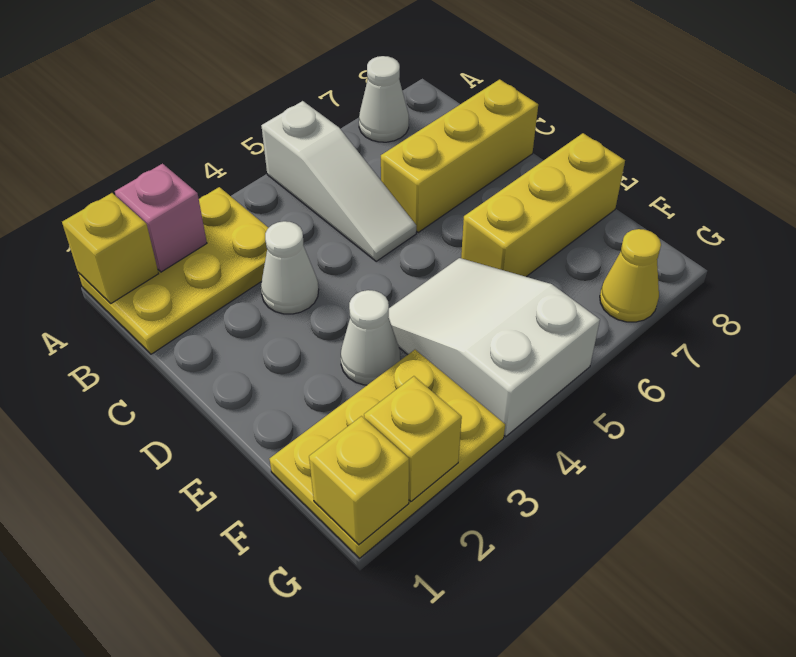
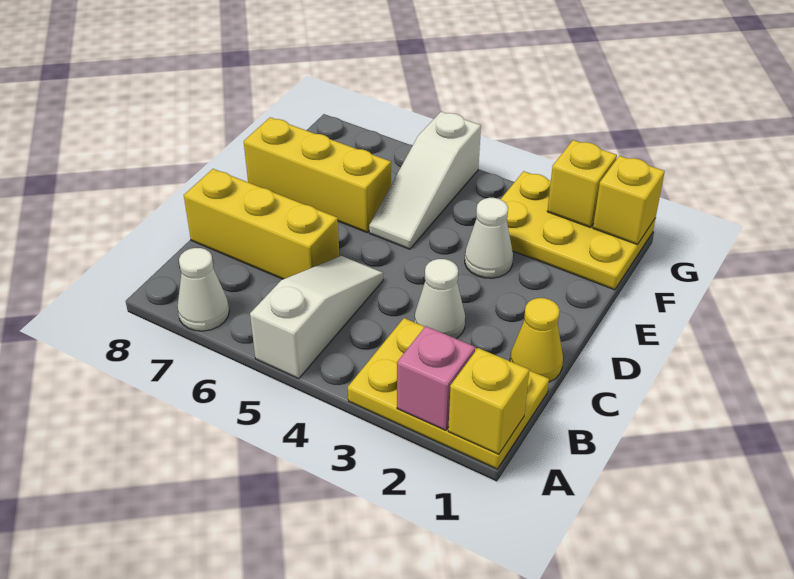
white 2x3 slope [388,258,600,437] -> white 1x3 slope [369,112,481,249]
yellow 1x1 cone [600,229,661,322] -> yellow 1x1 cone moved to [510,298,563,382]

